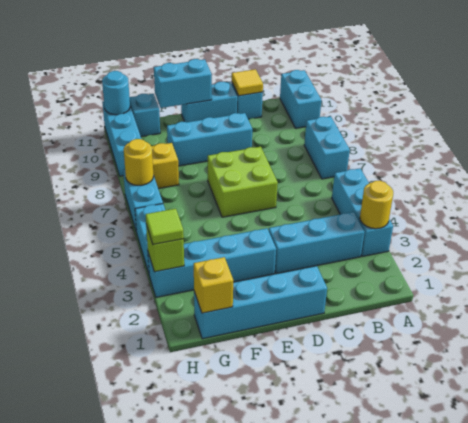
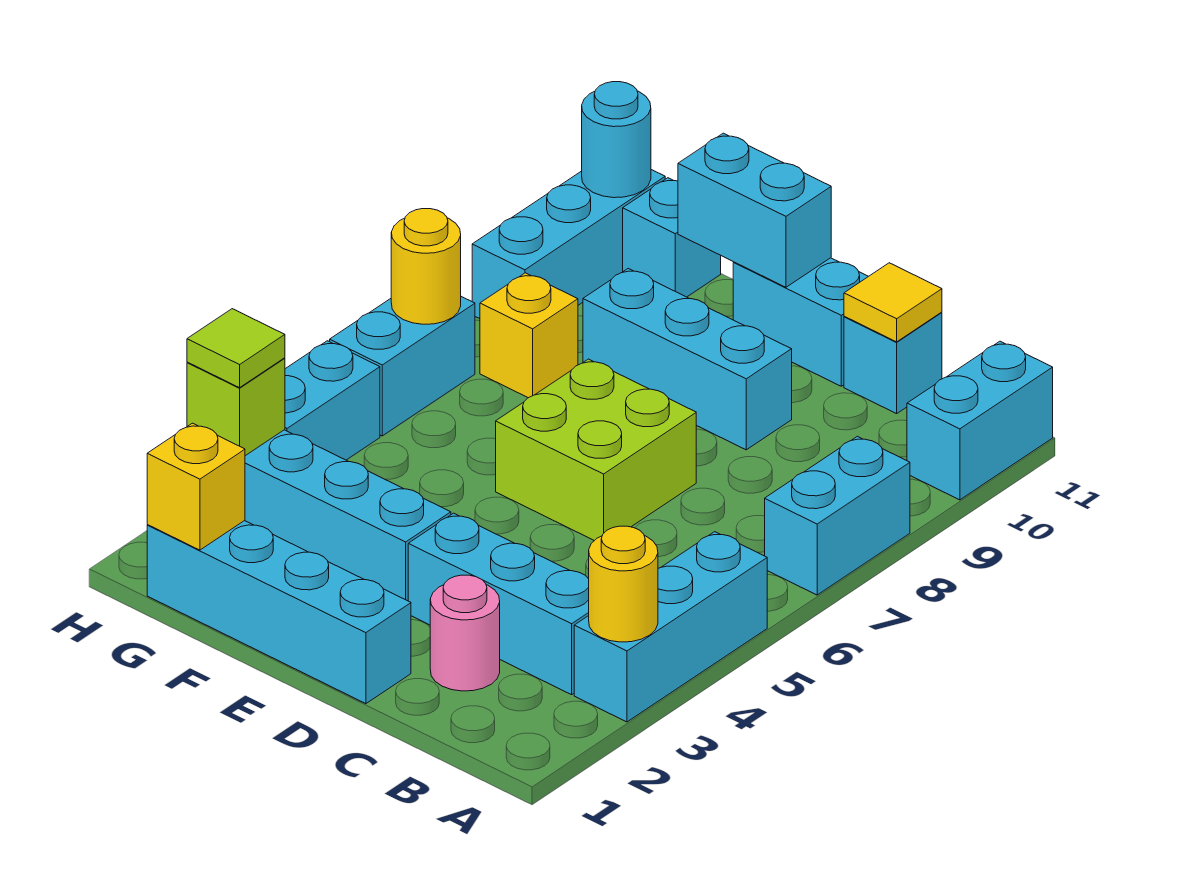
none -> pink 1x1 round brick [430,575,500,691]

